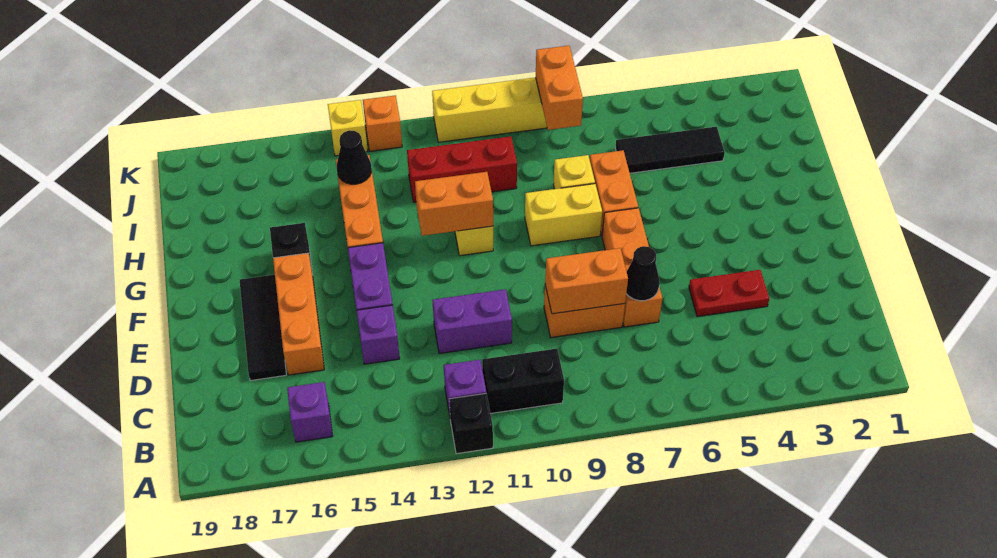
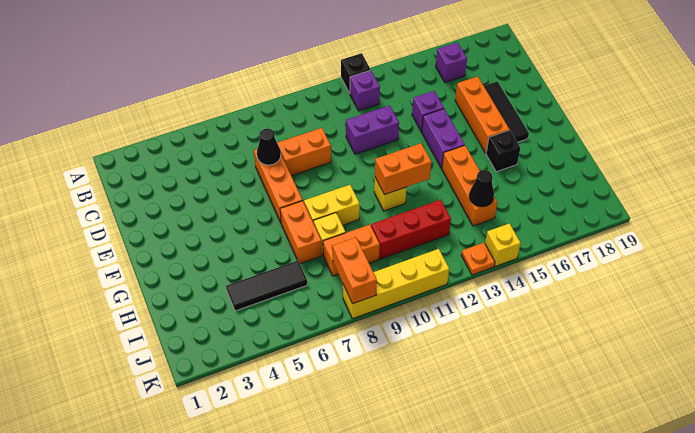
black 1x2 brick [482,349,564,414] -> none
red 1x2 plate [689,270,769,317] -> none
orange 1x2 brick [545,248,628,314] -> orange 1x2 brick moved to [323,225,380,276]
orange 1x1 brick [363,95,402,151] -> orange 1x1 plate [461,243,495,275]

